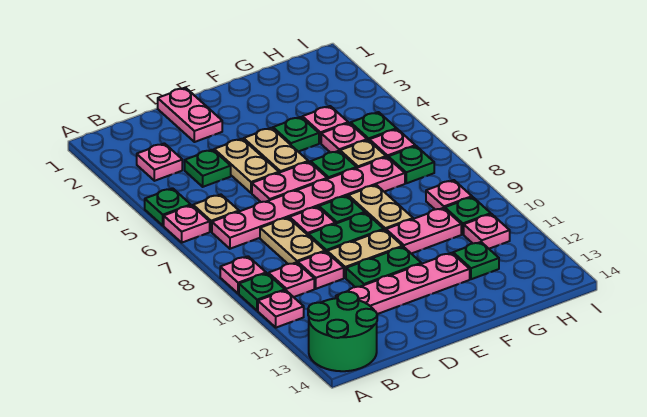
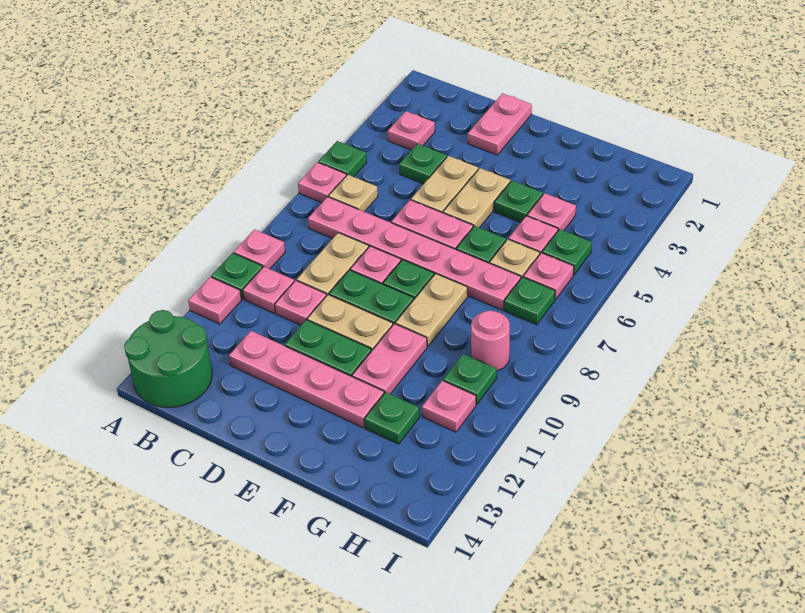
pink 1x2 plate [386,208,461,254] -> pink 1x2 plate turned to [352,324,427,394]
pink 1x1 plate [426,180,472,209] -> pink 1x1 round brick [471,310,510,371]

